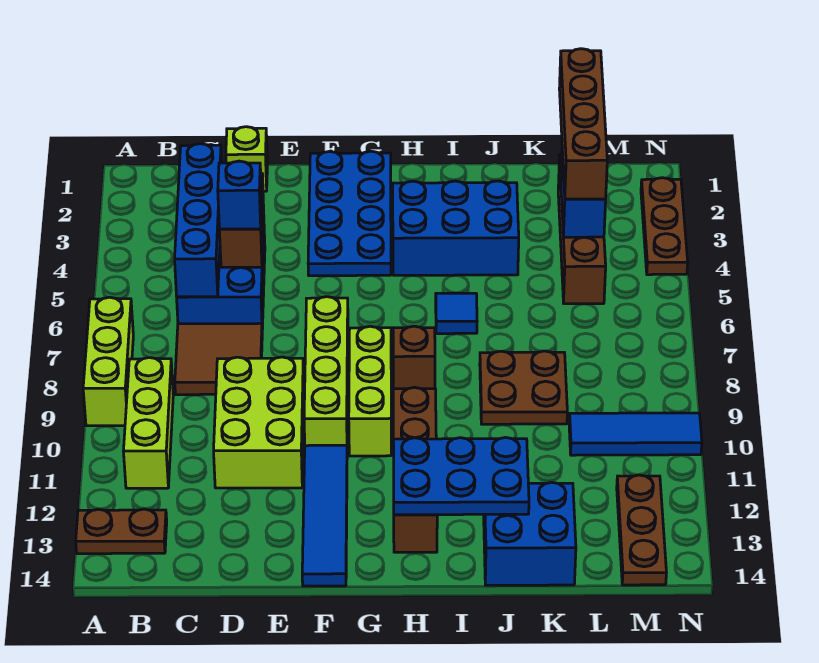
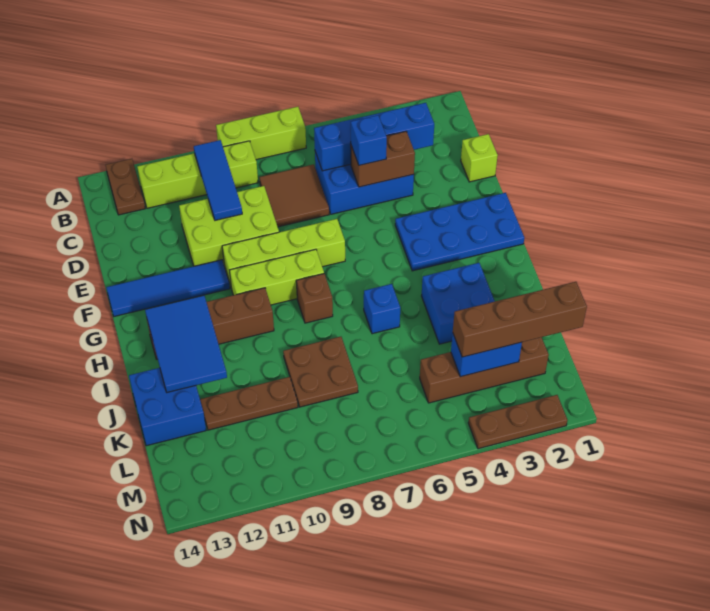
lime 1x3 brick [123,358,173,488] -> lime 1x4 brick [137,141,258,208]
blue 2x3 brick [393,181,519,275] -> blue 2x2 brick [422,263,495,344]
blue 2x3 plate [393,438,529,515] -> blue 2x3 tile [145,295,227,392]
blue 1x1 tile [436,293,477,334] -> blue 1x1 brick [364,284,400,334]
blue 1x3 tile [569,413,702,455] -> blue 1x3 tile moved to [194,140,242,220]
brown 1x3 plate [617,475,666,585] -> brown 1x3 plate moved to [200,377,298,430]

